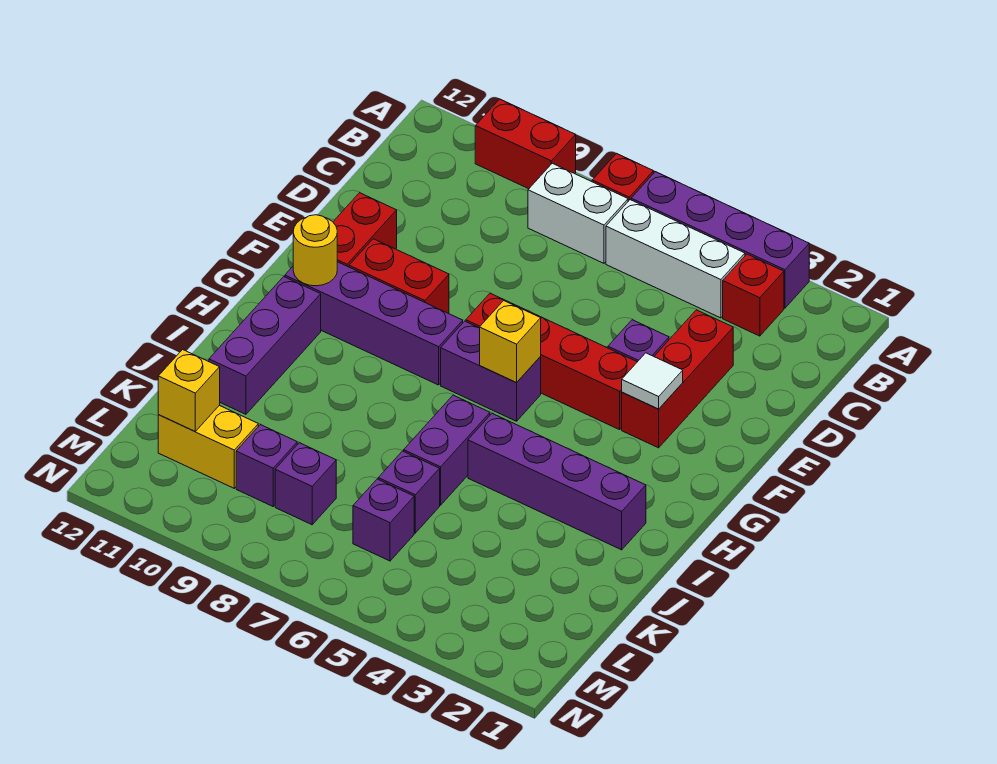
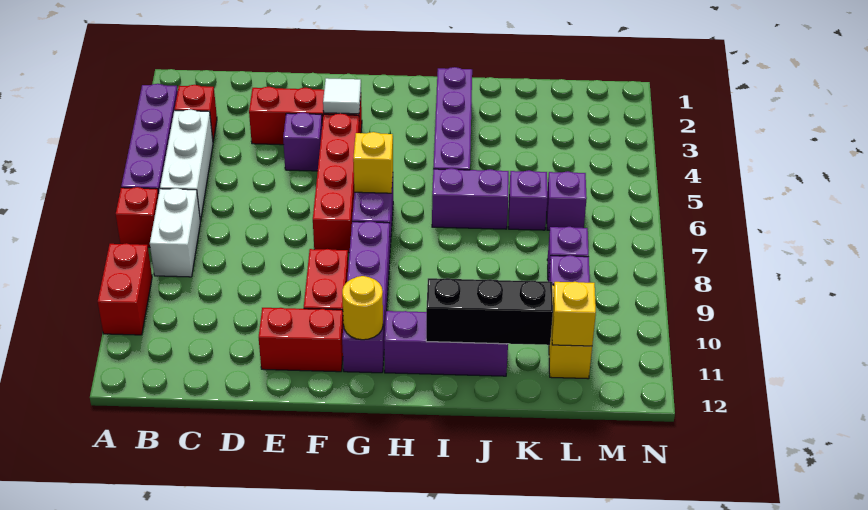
none -> black 1x3 brick [426,278,553,345]

